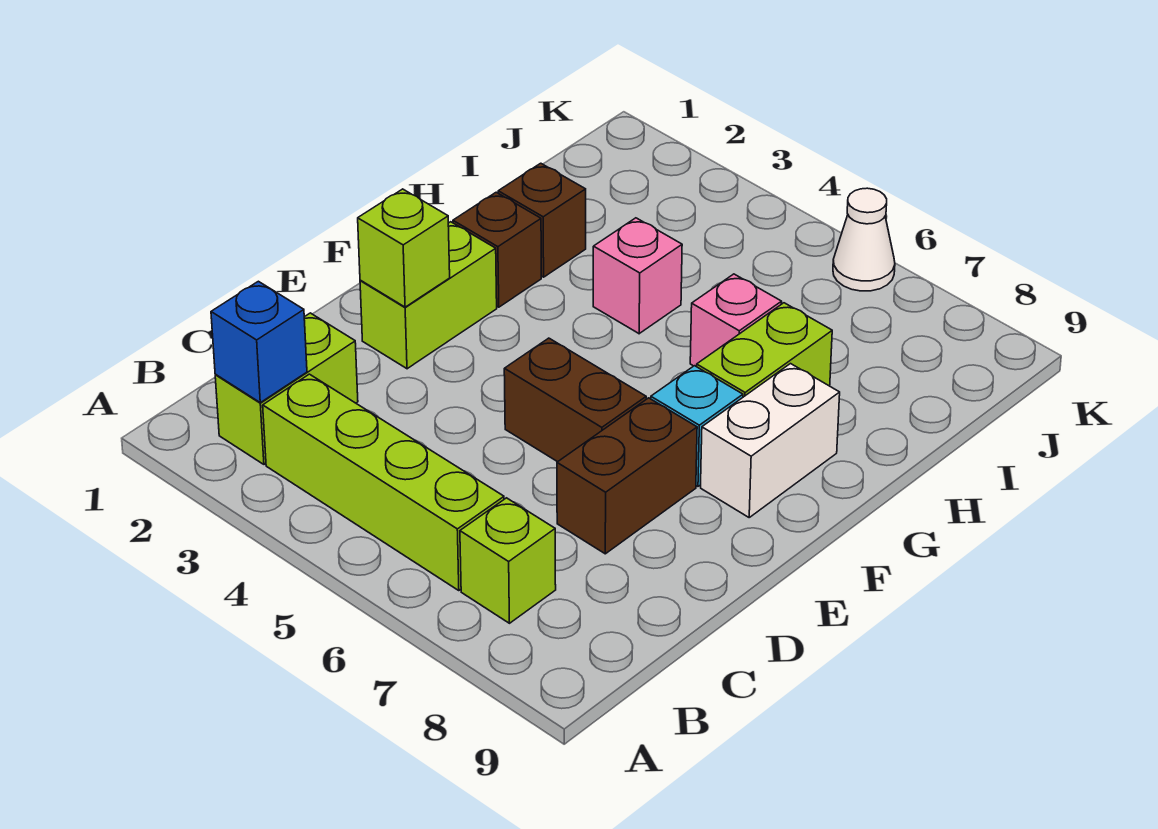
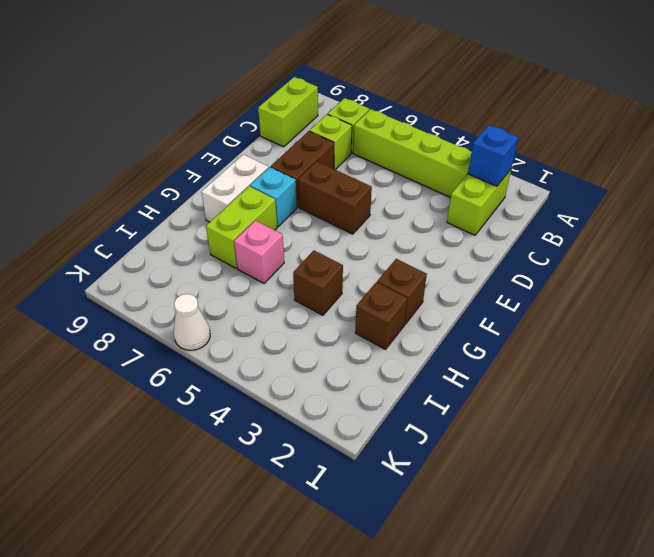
lime 1x2 brick [360,222,497,369] -> lime 1x2 brick moved to [258,77,318,147]
lime 1x1 brick [358,189,450,307] -> lime 1x1 brick moved to [310,114,352,170]
pink 1x1 brick [593,218,682,334] -> brown 1x1 brick [293,251,343,315]

